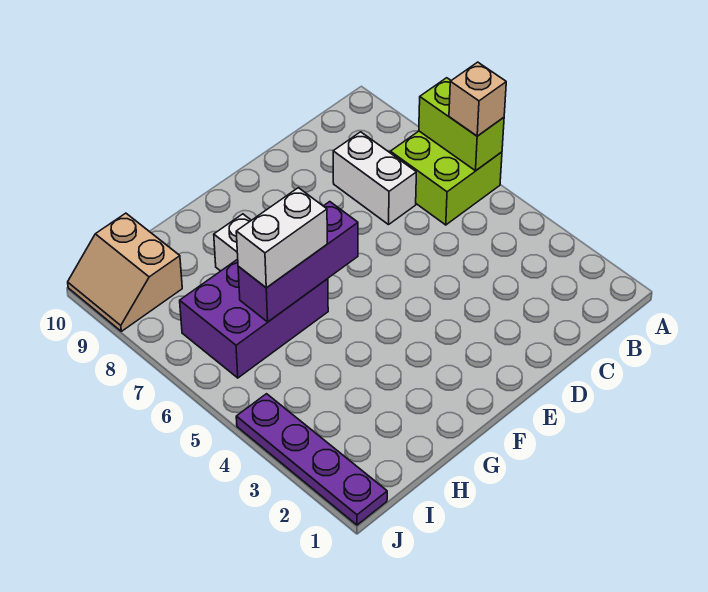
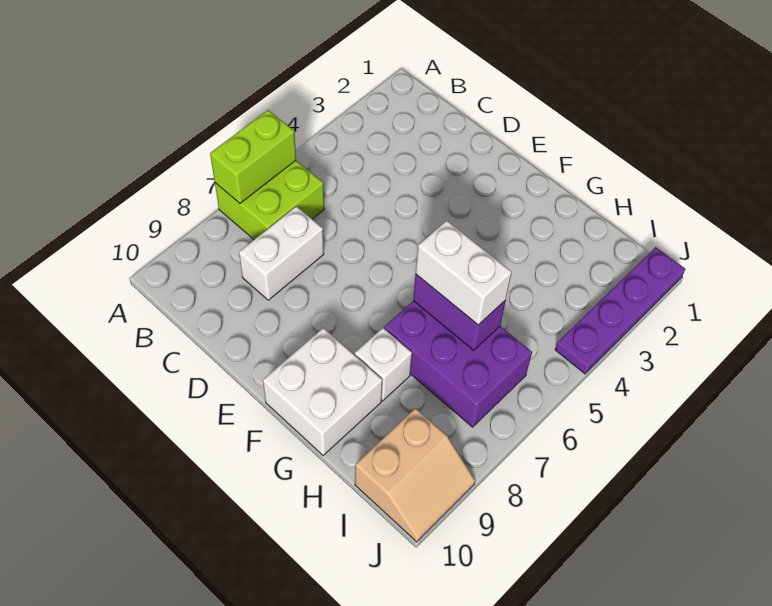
tan 1x1 brick [449,62,506,136] -> none
purple 1x3 brick [238,202,358,322] -> purple 1x2 brick [413,274,506,350]
none -> white 2x2 brick [263,328,382,455]

